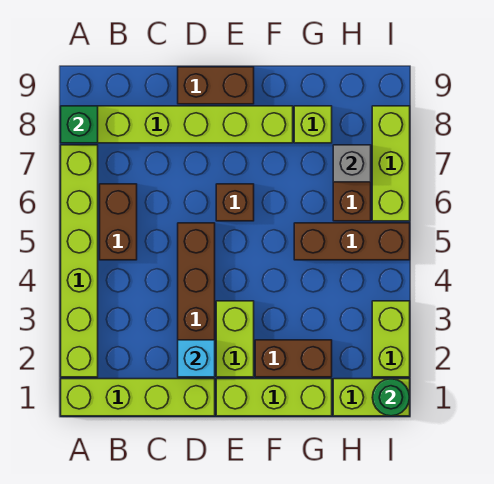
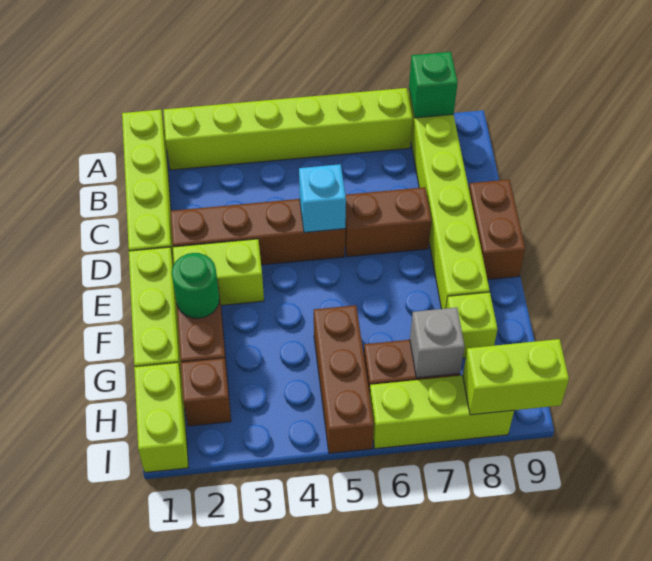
brown 1x2 brick [100,184,137,260] -> brown 1x2 brick moved to [345,187,432,257]
cyan 1x1 brick [178,340,215,377] -> cyan 1x1 brick moved to [299,164,346,232]
brown 1x1 brick [216,184,254,221] -> brown 1x1 brick moved to [181,358,231,426]
green 1x1 round brick [372,379,410,416] -> green 1x1 round brick moved to [172,253,219,318]
lime 1x2 brick [372,301,410,377] -> lime 1x2 brick moved to [463,339,569,415]

